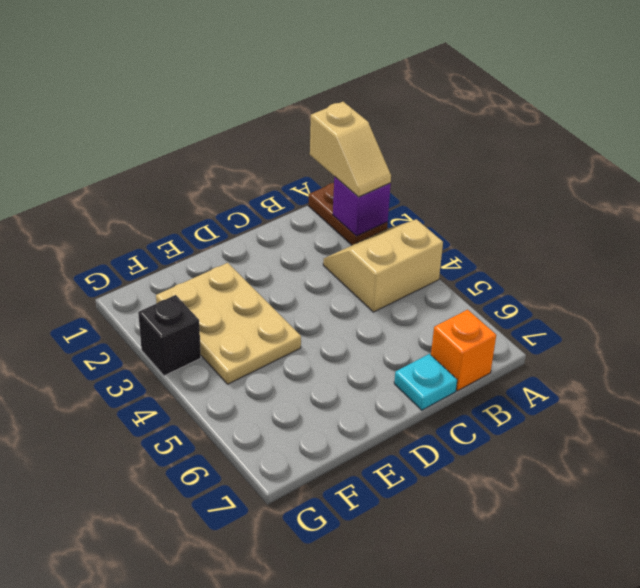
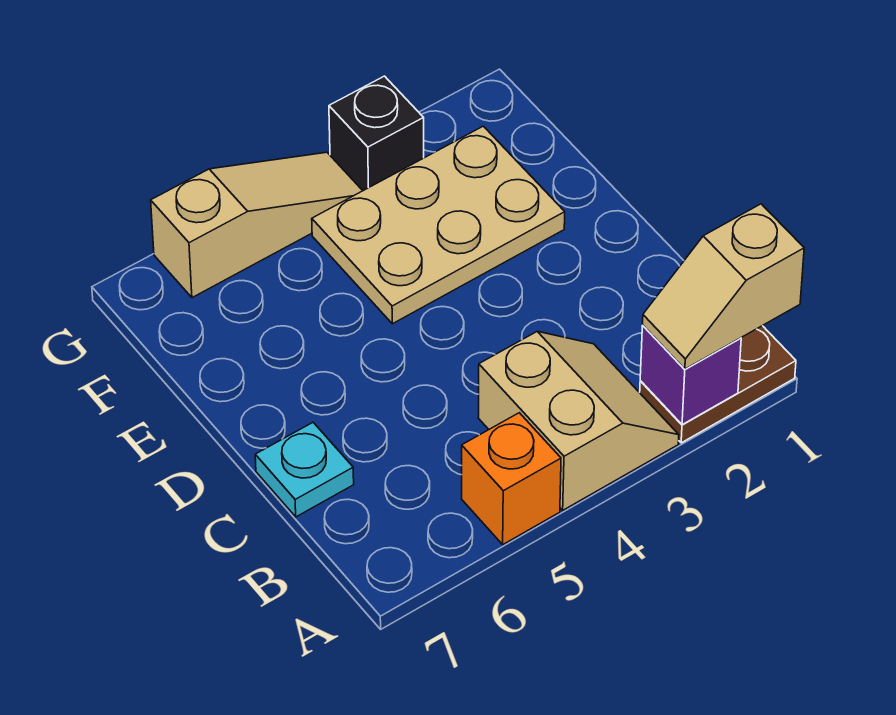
orange 1x1 brick [431,310,496,391] -> orange 1x1 brick moved to [462,413,561,544]
none -> tan 1x3 slope [151,152,363,298]

